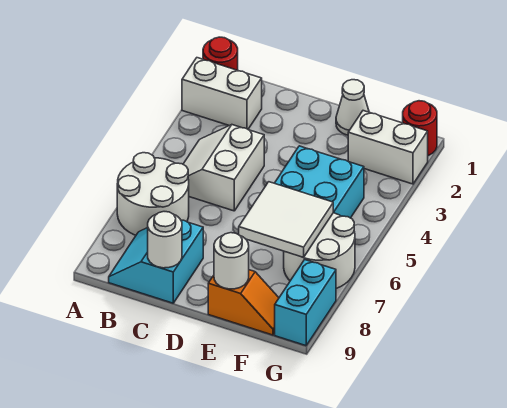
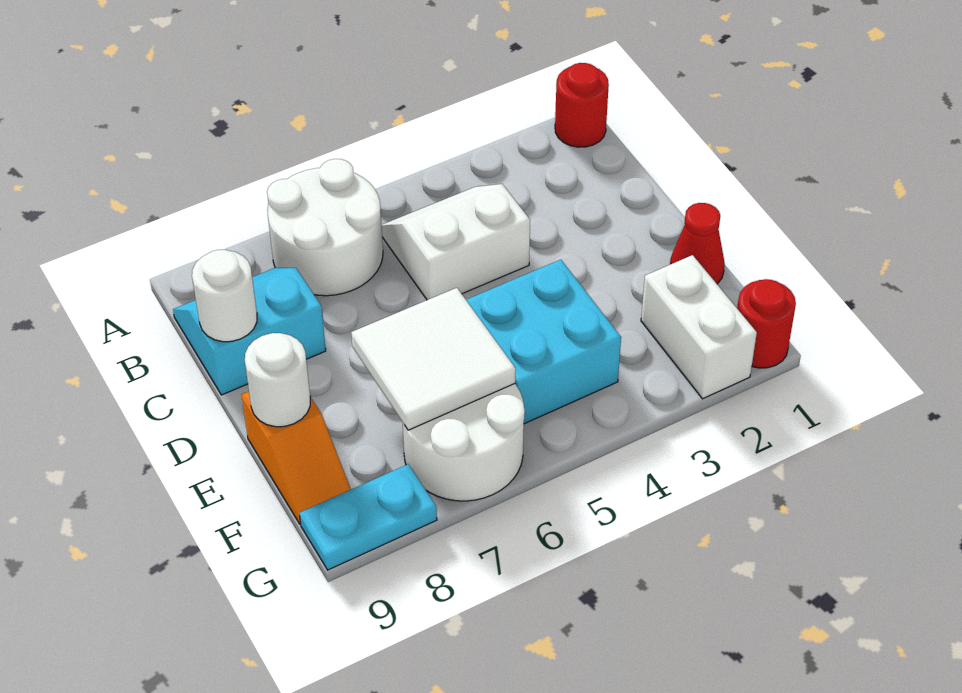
white 1x2 brick [182,58,262,129] -> none
white 1x1 cone [336,80,369,135] -> red 1x1 cone [670,203,725,284]
cyan 1x2 brick [275,260,336,346] -> cyan 1x2 plate [299,464,437,570]

